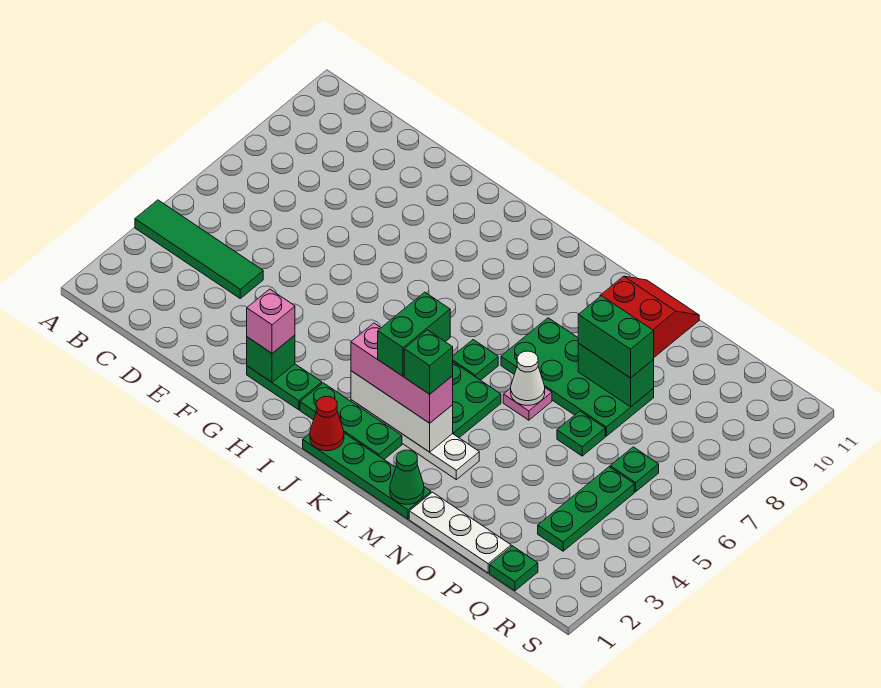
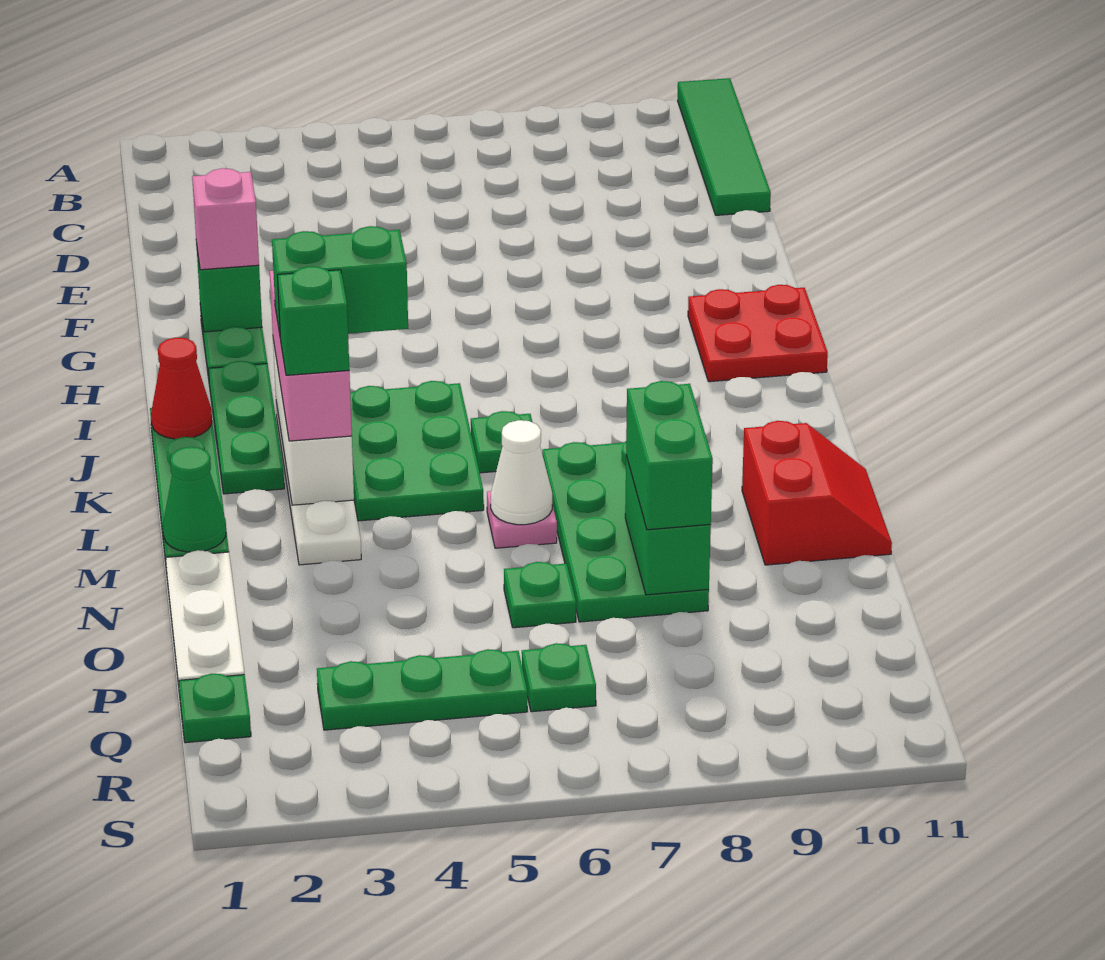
green 1x4 tile [135,200,263,298] -> green 1x4 tile moved to [678,78,771,215]
none -> red 2x2 plate [688,285,828,382]

